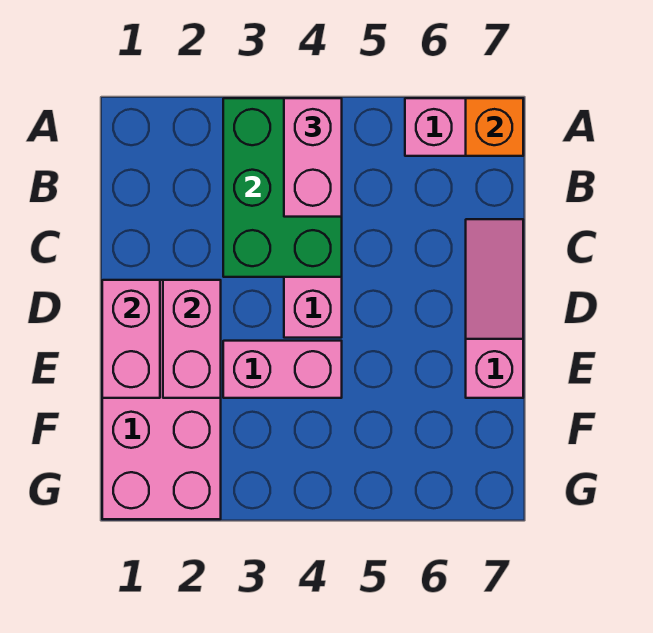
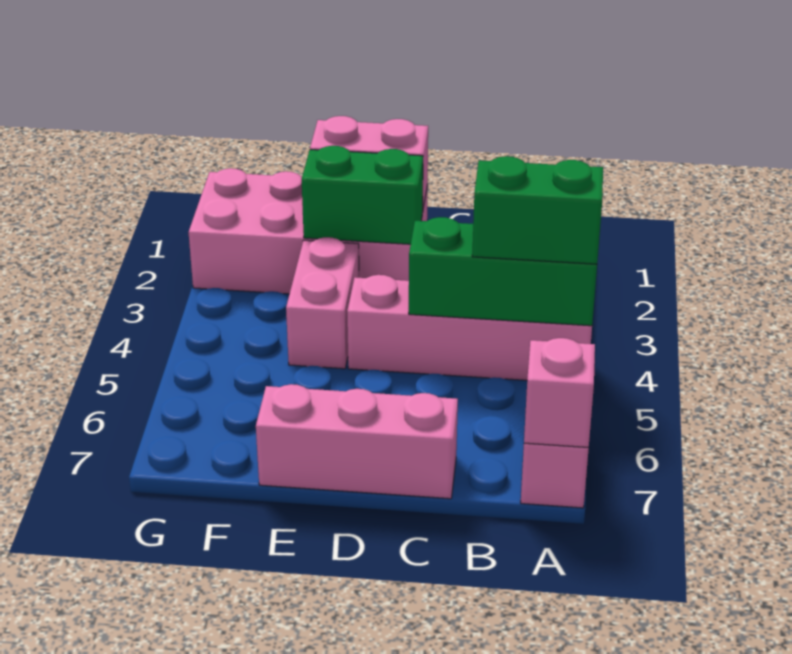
green 2x3 brick [223,98,342,277] -> green 1x3 brick [409,217,597,326]
pink 1x2 brick [284,98,342,217] -> green 1x2 brick [472,156,603,264]
orange 1x1 brick [466,98,523,156] -> pink 1x1 brick [524,338,595,448]
pink 1x3 slope [466,219,523,398] -> pink 1x3 brick [256,384,458,499]
pink 1x2 brick [163,280,221,398] -> green 1x2 brick [302,146,423,244]

